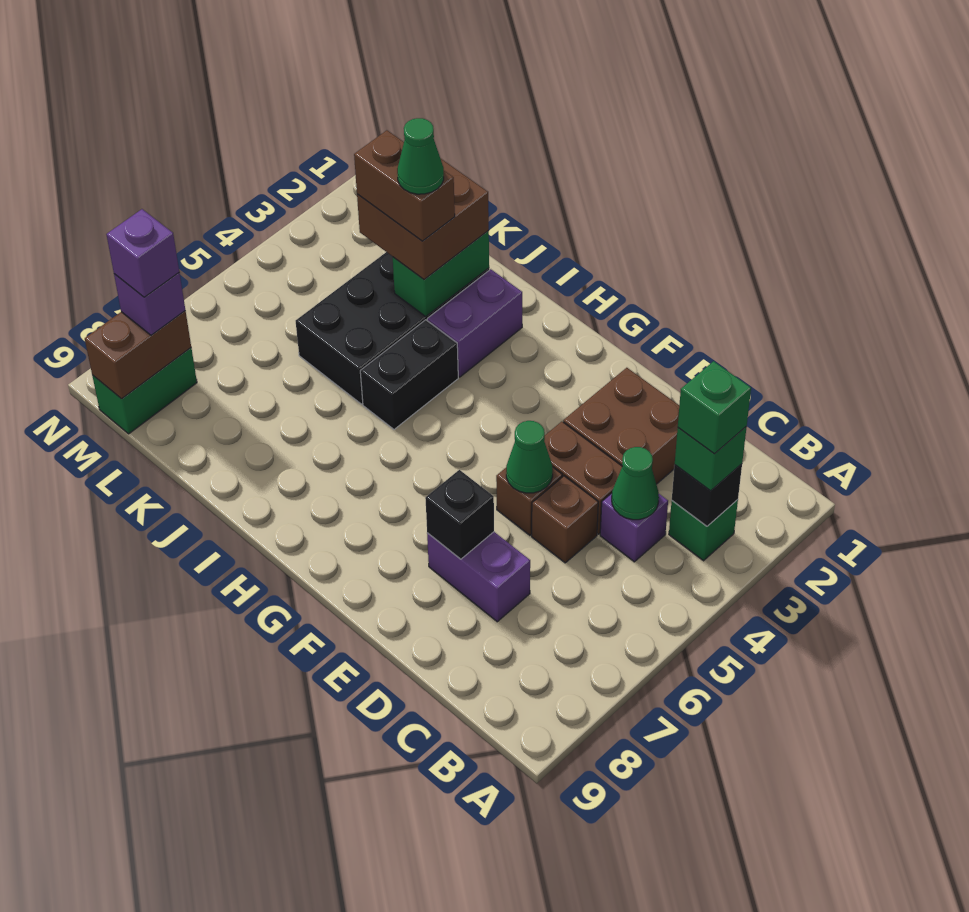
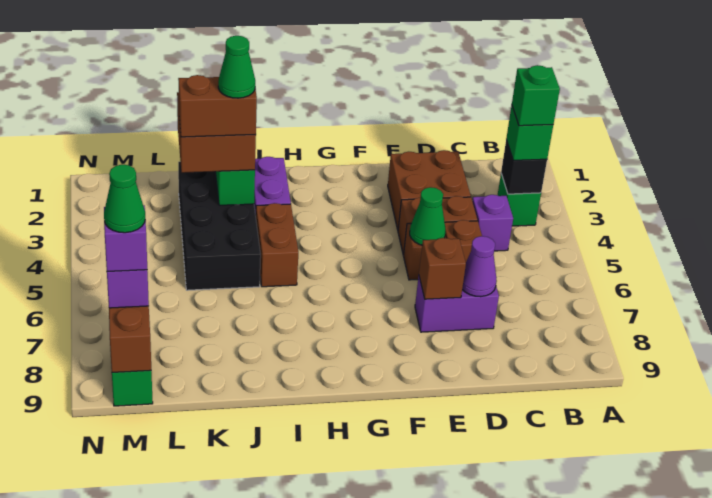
green 1x1 cone [612,447,659,520] -> green 1x1 cone moved to [104,165,145,233]
none -> purple 1x1 cone [462,236,497,297]
black 1x1 brick [425,470,494,559] -> brown 1x1 brick [419,238,466,299]
black 1x2 brick [360,320,458,429] -> brown 1x2 brick [256,203,298,287]

